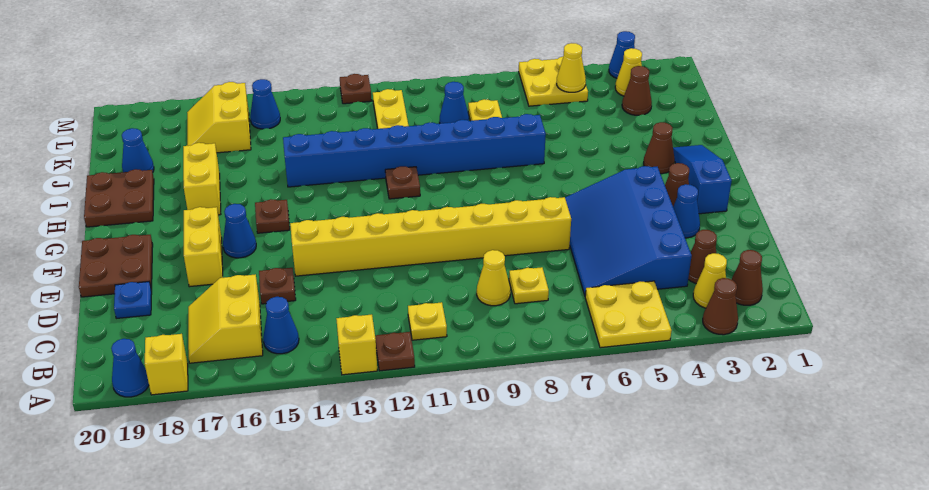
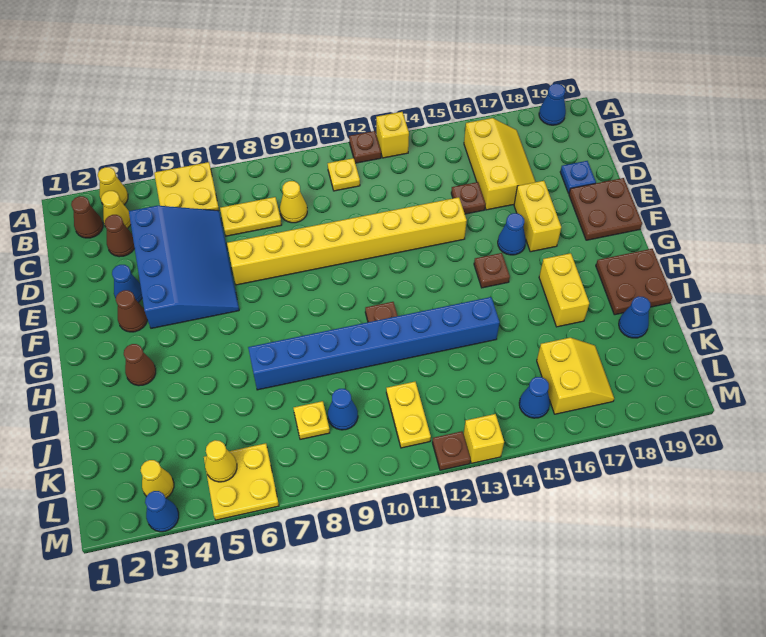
brown 1x1 cone [703,278,738,335] -> yellow 1x1 cone [98,167,128,205]
yellow 1x1 brick [145,334,188,395] -> yellow 1x1 brick moved to [463,414,504,463]
blue 1x1 cone [263,297,299,354] -> none
yellow 2x2 slope [188,274,263,363] -> yellow 2x3 slope [464,118,535,210]
yellow 1x1 plate [509,267,549,304] -> yellow 1x2 plate [220,197,282,236]
blue 1x3 slope [673,145,731,214] -> none
brown 1x1 cone [622,66,652,115] -> none

